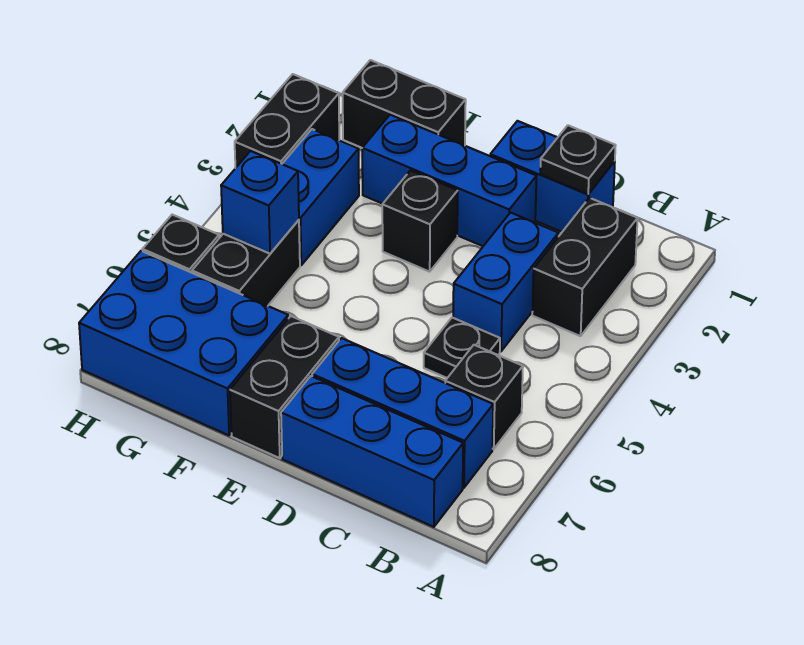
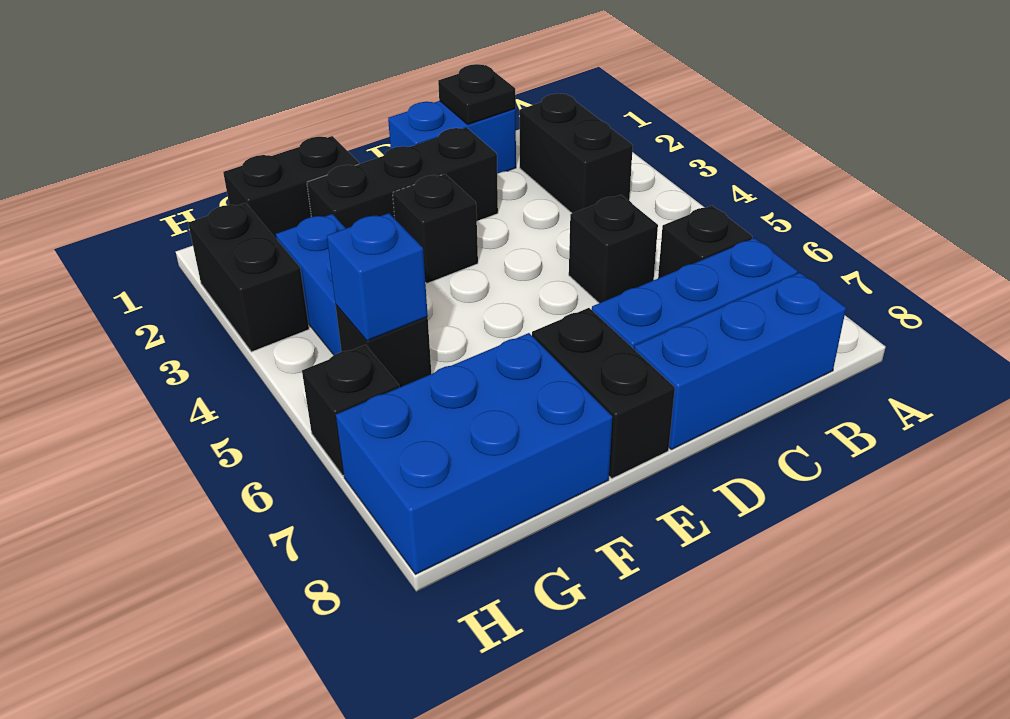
blue 1x2 brick [453,213,559,351] -> none
black 1x1 plate [424,318,500,378] -> black 1x1 brick [569,195,658,303]
blue 1x3 brick [362,115,537,246] -> black 1x3 brick [307,128,498,228]
black 1x2 brick [192,220,300,306] -> black 1x1 brick [336,305,431,387]

